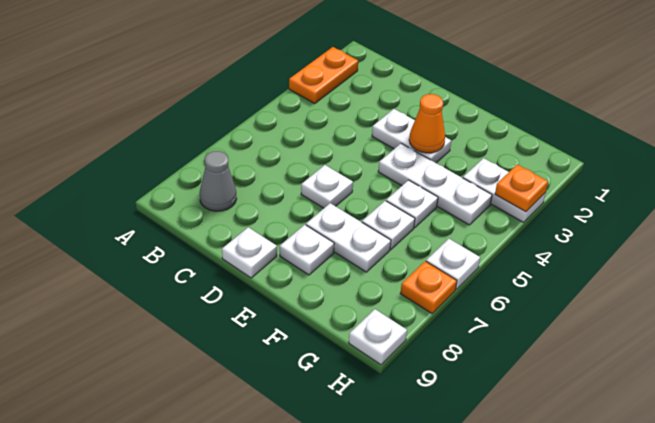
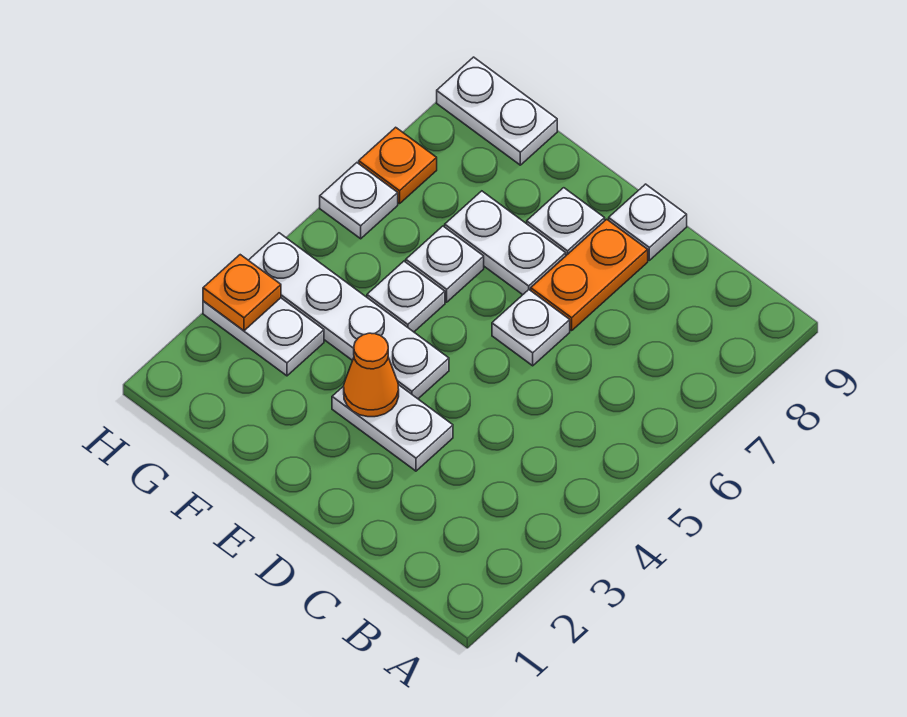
orange 1x2 plate [289,47,358,104] -> orange 1x2 plate moved to [531,219,648,331]
grey 1x1 cone [200,151,237,211] -> none
white 1x3 plate [378,144,492,225] -> white 1x4 plate [249,233,449,399]
white 1x1 plate [349,309,407,365] -> white 1x2 plate [437,57,557,165]

